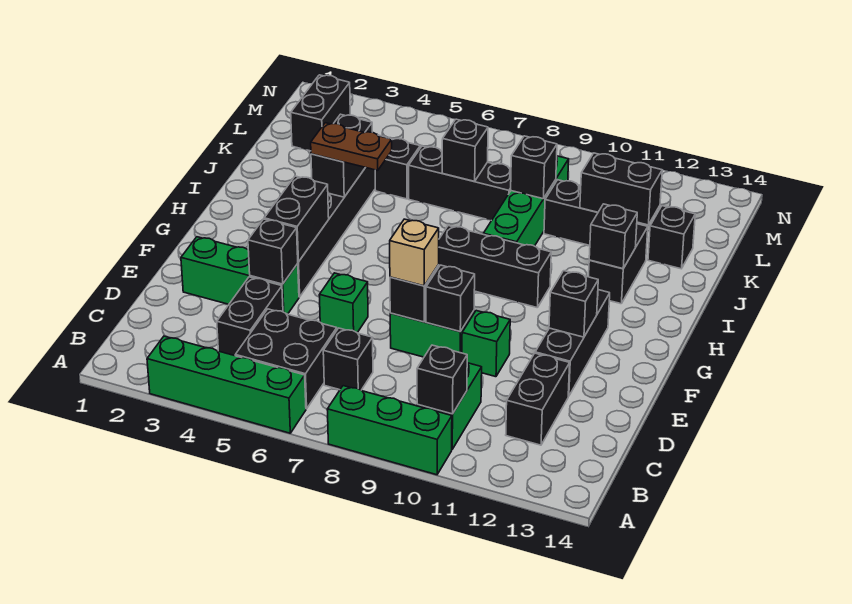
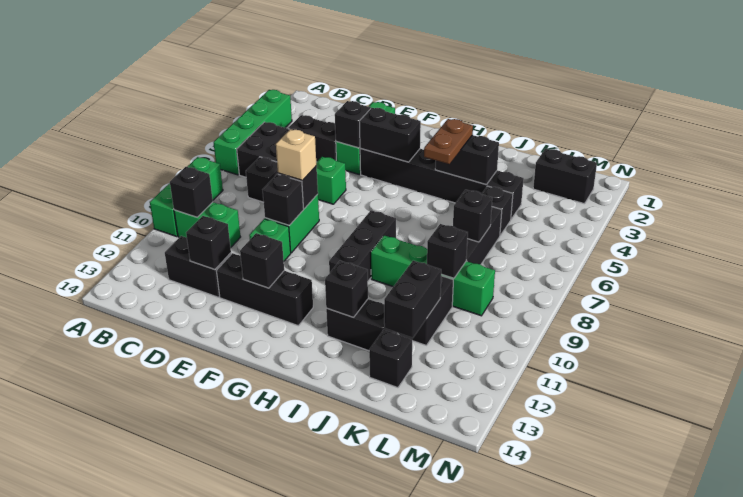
none -> black 1x1 brick [186,216,231,270]

